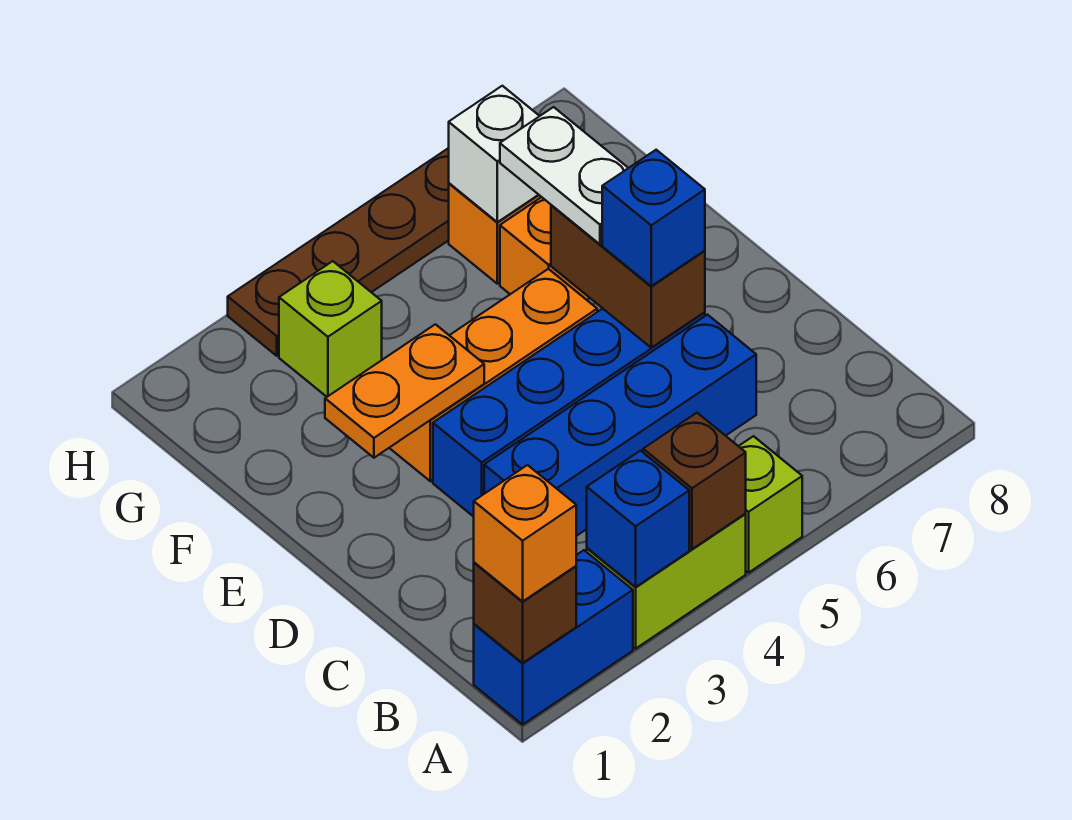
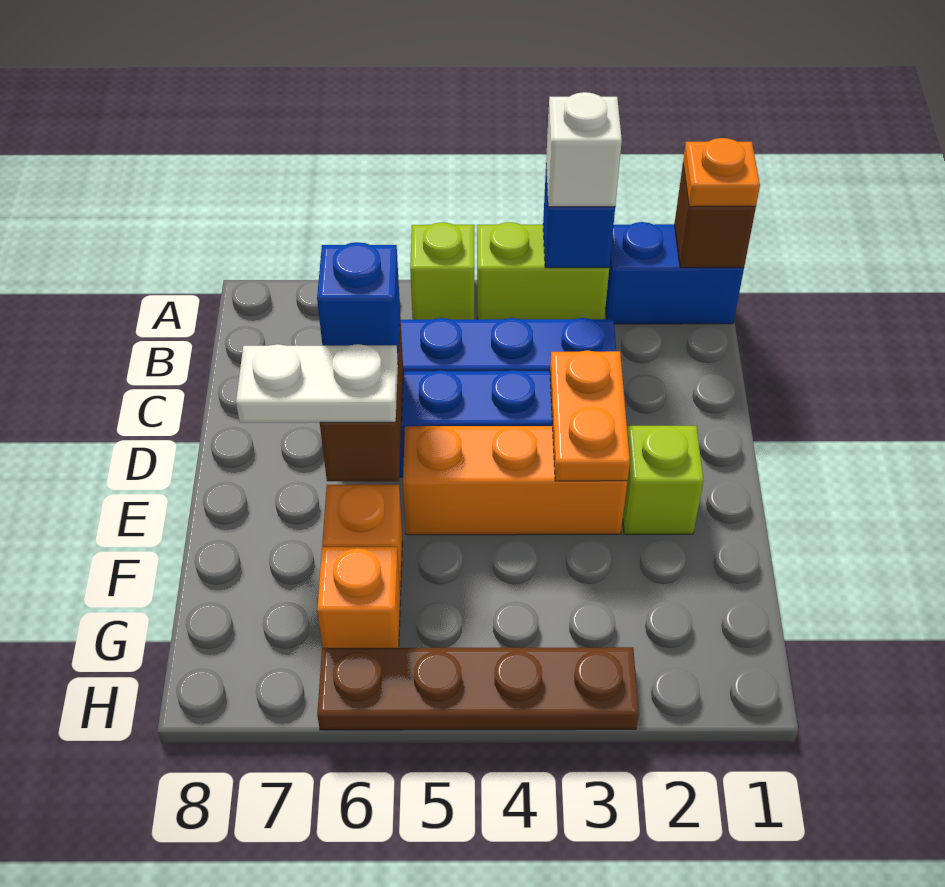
orange 1x1 brick [474,465,576,601] -> orange 1x1 plate [683,138,760,207]
brown 1x1 brick [643,413,746,549] -> none
orange 1x2 plate [325,324,484,458] -> orange 1x2 plate turned to [550,350,630,481]
white 1x2 plate [500,107,628,244] -> white 1x2 plate turned to [236,344,398,423]
lime 1x1 brick [279,261,382,397] -> lime 1x1 brick moved to [623,426,703,534]
white 1x1 brick [449,86,539,222] -> white 1x1 brick moved to [546,92,622,207]

